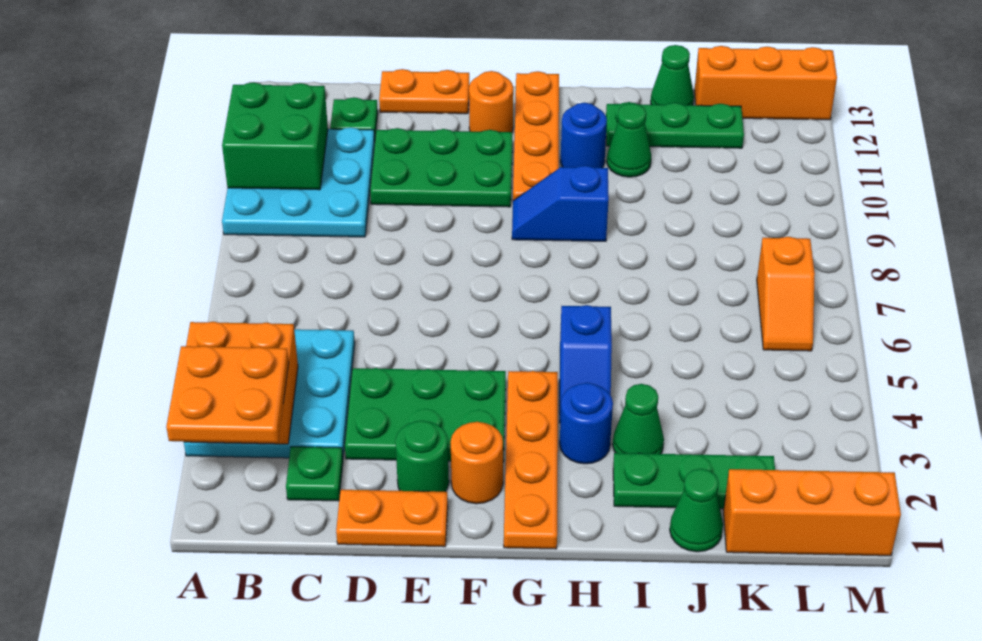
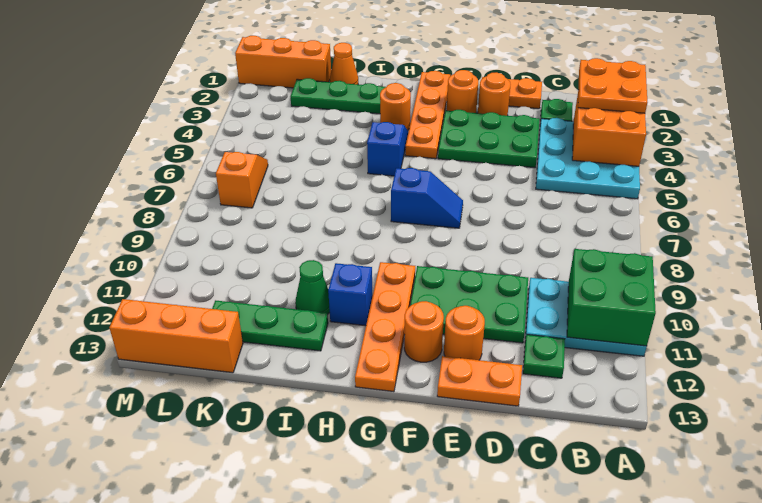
cyan 3x3 plate [222,127,375,237] -> cyan 2x3 plate [525,278,647,356]
green 1x1 round brick [395,421,449,492] -> orange 1x1 round brick [478,72,511,116]
none -> orange 1x1 round brick [444,306,485,360]
blue 1x2 slope [512,166,609,241] -> blue 1x2 slope moved to [391,168,463,228]
blue 1x1 round brick [560,383,613,464] -> orange 1x1 round brick [380,83,411,130]
blue 1x1 round brick [561,103,607,168] -> blue 1x1 brick [328,263,373,326]
green 1x1 cone [613,384,664,454] -> none
green 1x1 cone [670,469,723,552] -> orange 1x1 cone [330,43,358,84]
green 1x1 cone [651,45,694,105] -> none

